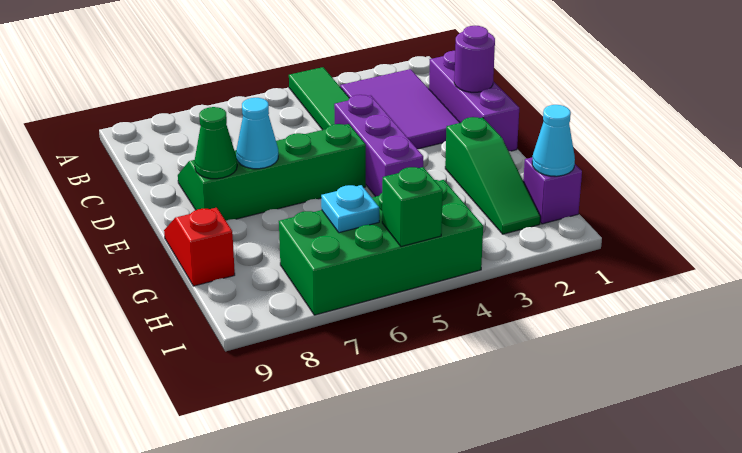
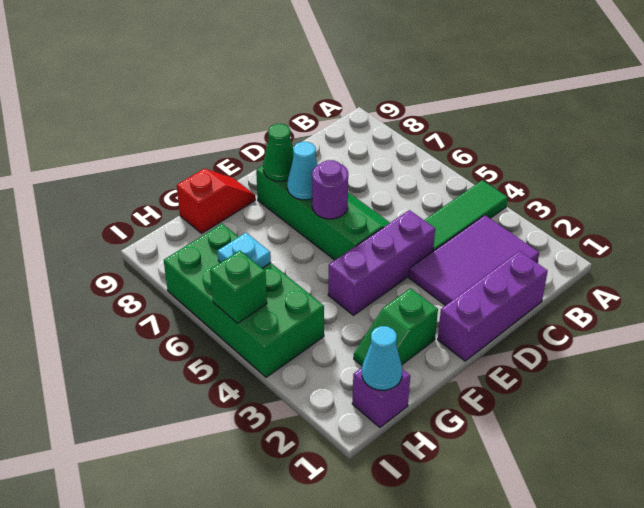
purple 1x1 round brick [454,26,495,92] -> purple 1x1 round brick moved to [312,160,348,219]
green 1x3 slope [445,117,540,234] -> green 1x2 slope [354,288,438,366]

